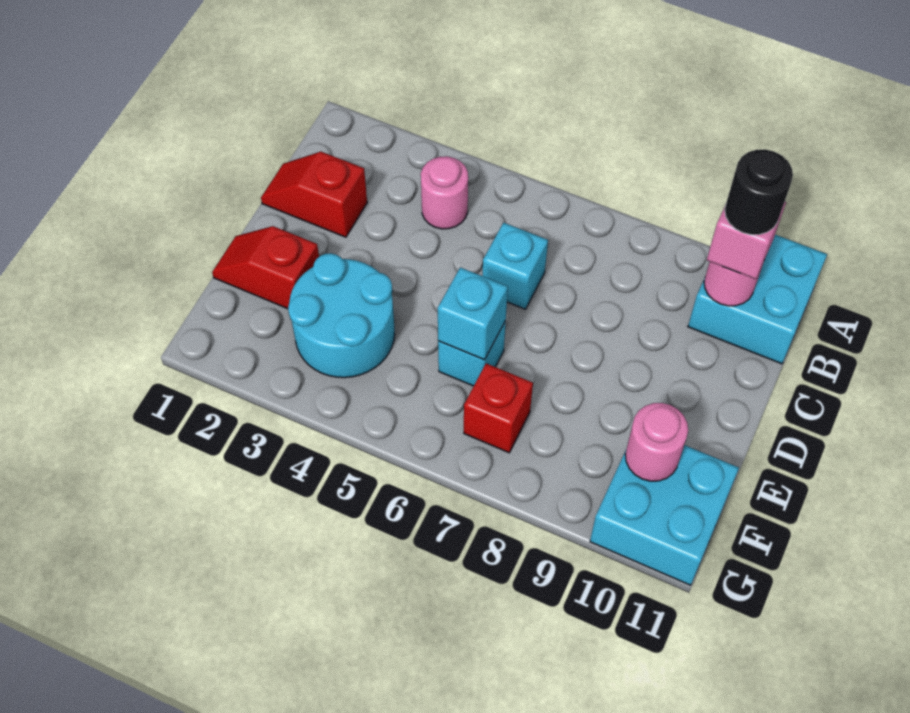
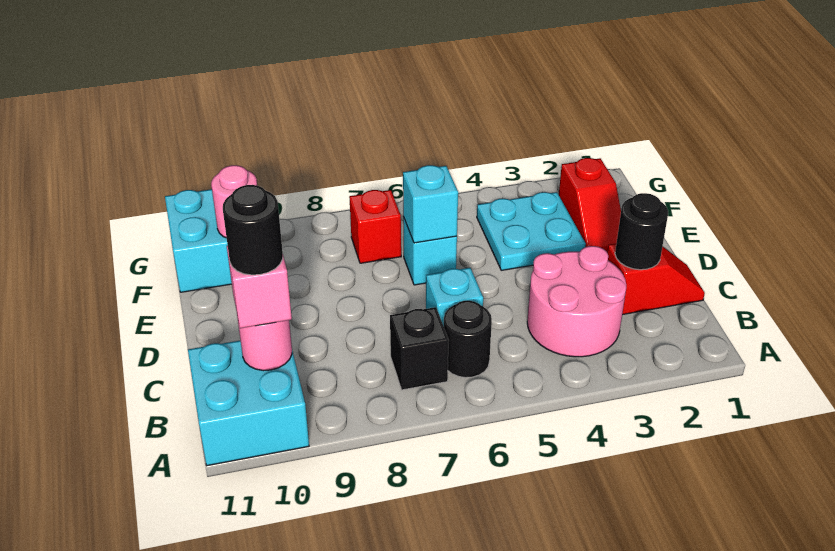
pink 1x1 round brick [421,156,468,229] -> pink 2x2 round brick [527,246,626,357]
none -> black 1x1 round brick [444,301,492,378]
none -> black 1x1 brick [390,307,449,390]
none -> black 1x1 round brick [615,193,668,270]
red 1x2 slope [212,226,319,309] -> red 1x2 slope turned to [559,158,621,252]
cyan 2x2 round brick [288,253,395,378] -> cyan 2x2 plate [477,192,586,270]

